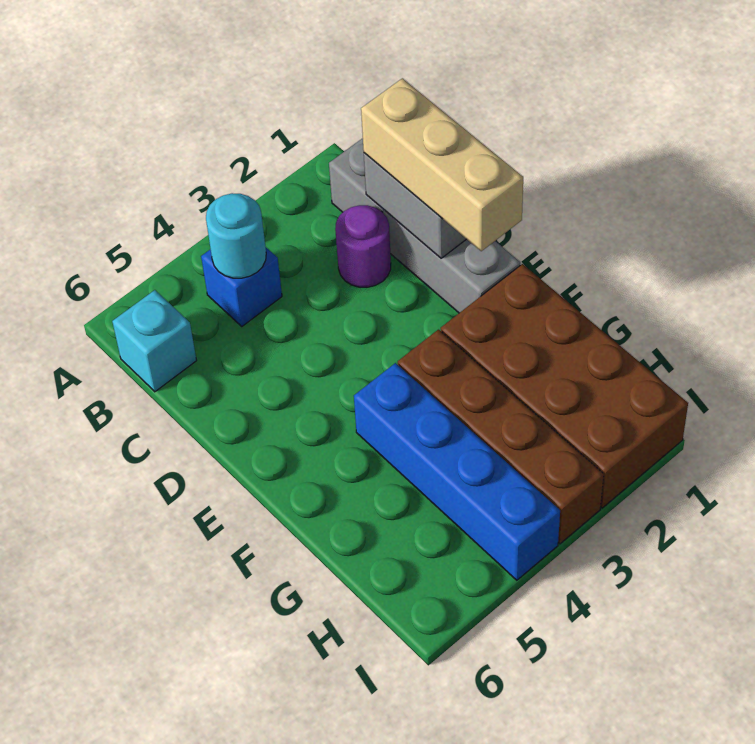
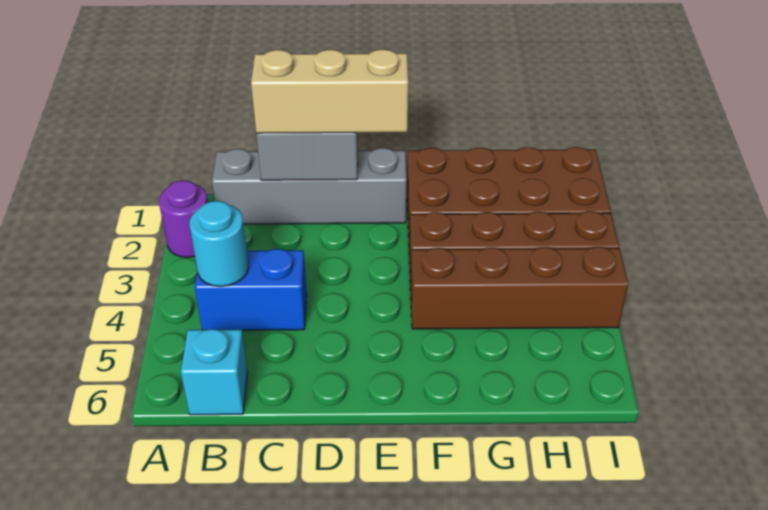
blue 1x1 brick [201,248,282,326] -> blue 1x2 brick [195,249,307,330]
purple 1x1 round brick [335,205,391,287] -> purple 1x1 round brick moved to [159,180,208,257]
blue 1x4 brick [354,363,560,580] -> brown 1x4 brick [411,247,628,329]

